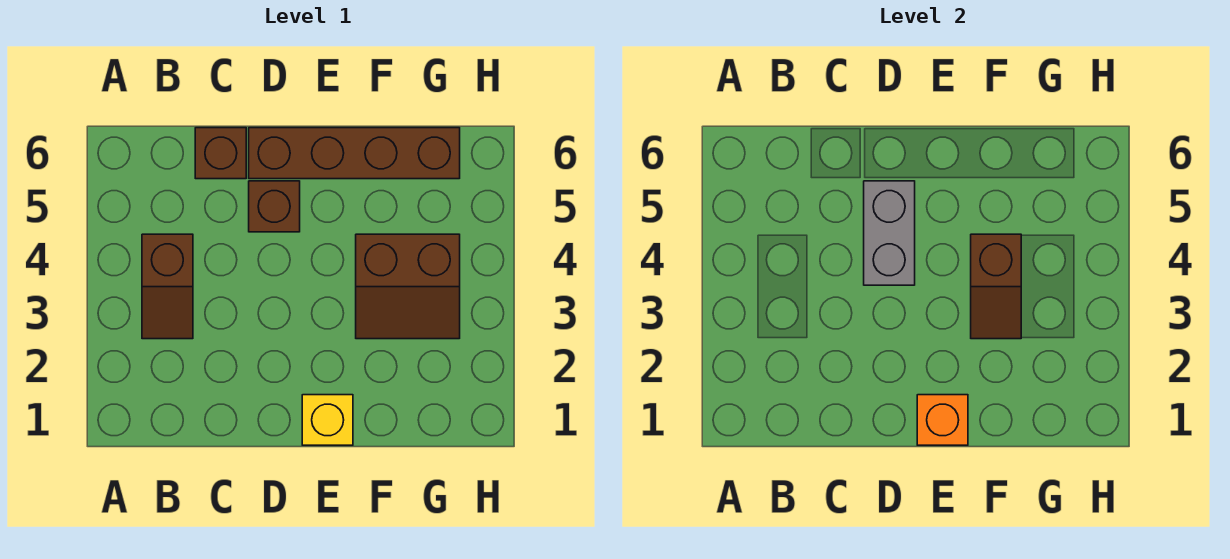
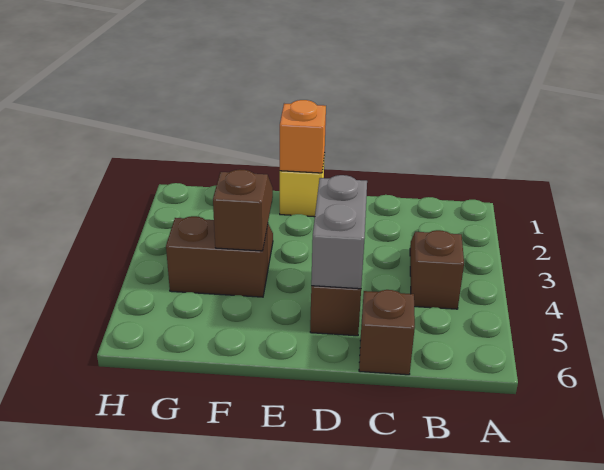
brown 1x4 brick [249,128,460,179] -> none

